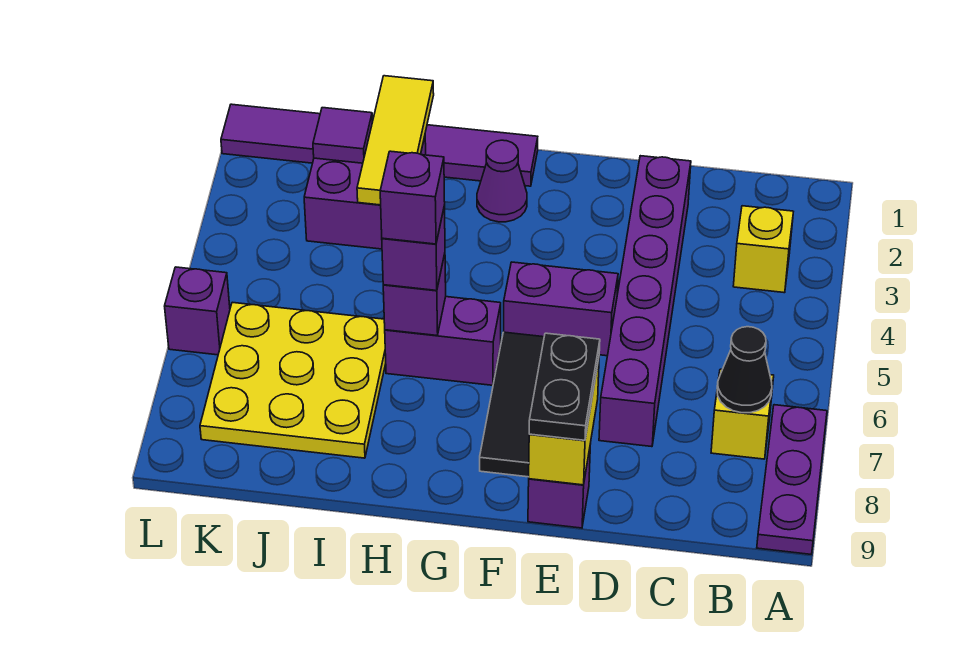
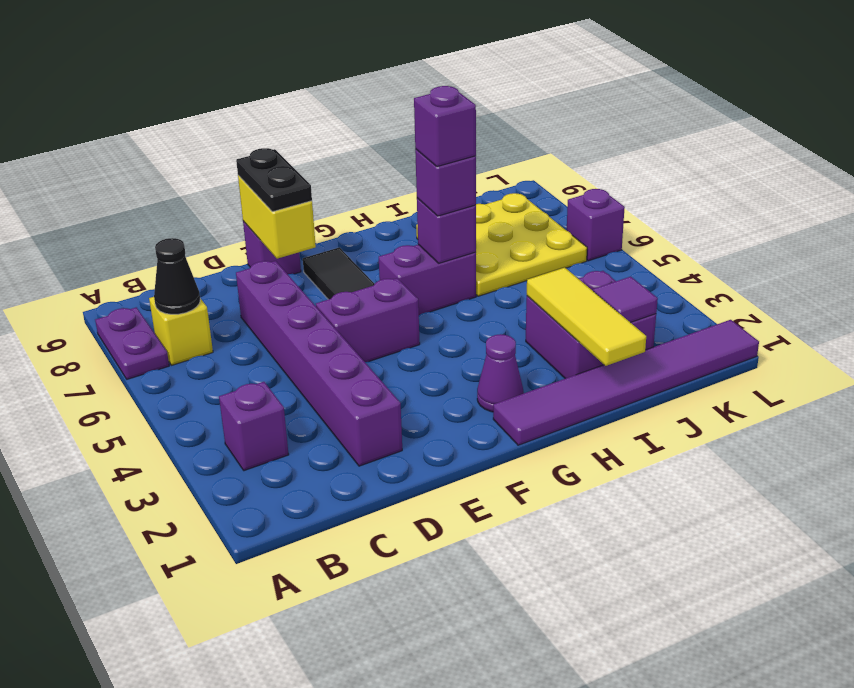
purple 1x3 plate [757,405,827,554] -> purple 1x2 plate [95,307,169,379]
yellow 1x1 brick [733,206,793,293] -> purple 1x1 brick [219,382,289,471]

